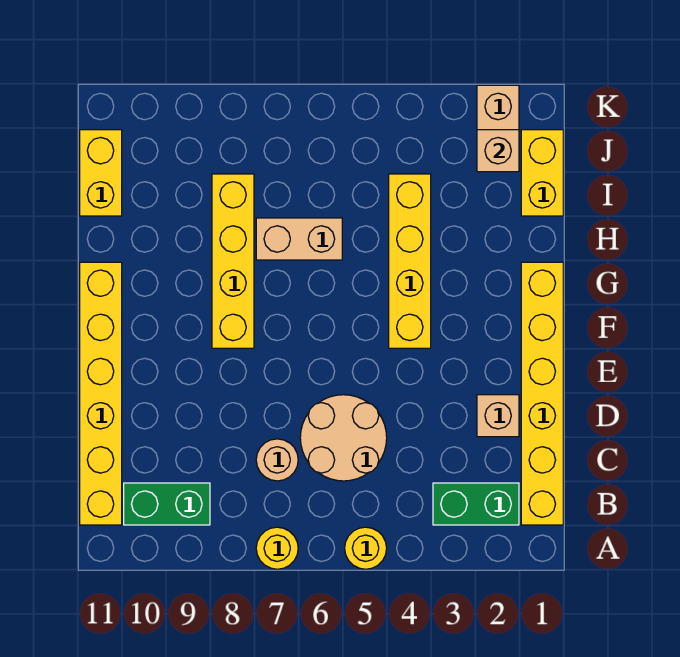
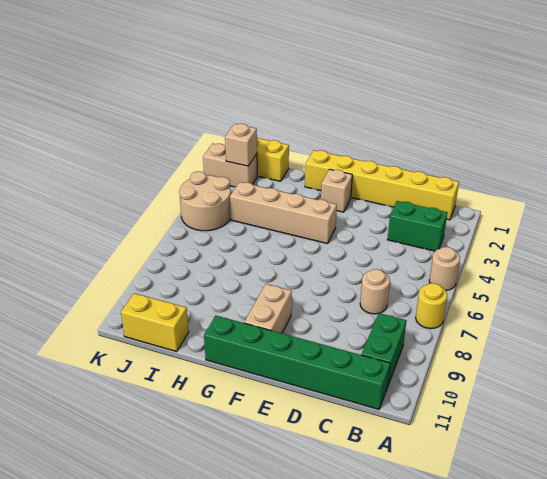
yellow 1x1 round brick [345,527,387,569] -> tan 1x1 round brick [429,247,460,290]
green 1x2 brick [433,483,519,525] -> green 1x2 brick turned to [388,201,447,251]
yellow 1x6 brick [80,262,122,525] -> green 1x6 brick [204,316,390,409]
tan 2x2 round brick [300,395,387,481] -> tan 2x2 round brick moved to [179,171,231,231]
tan 1x1 brick [477,395,519,437] -> tan 1x1 brick moved to [321,169,352,212]
yellow 1x4 brick [389,174,431,348] -> tan 1x4 brick [230,182,337,244]
yellow 1x4 brick [212,174,254,348] -> none
tan 1x2 brick [256,218,342,260] -> tan 1x2 brick moved to [244,284,292,333]

